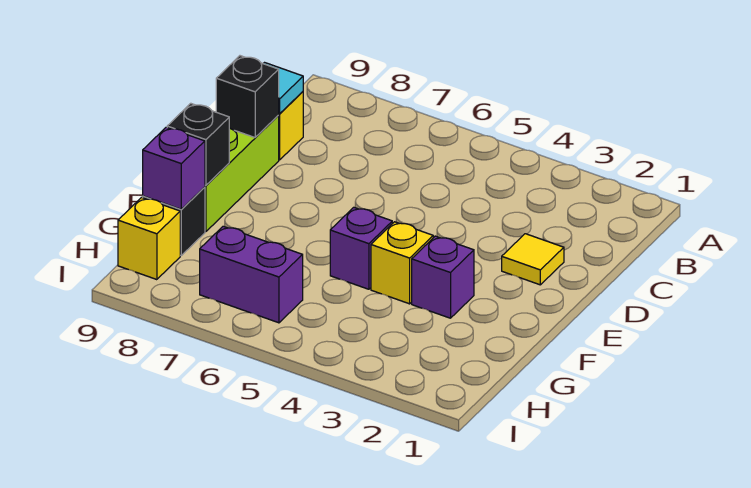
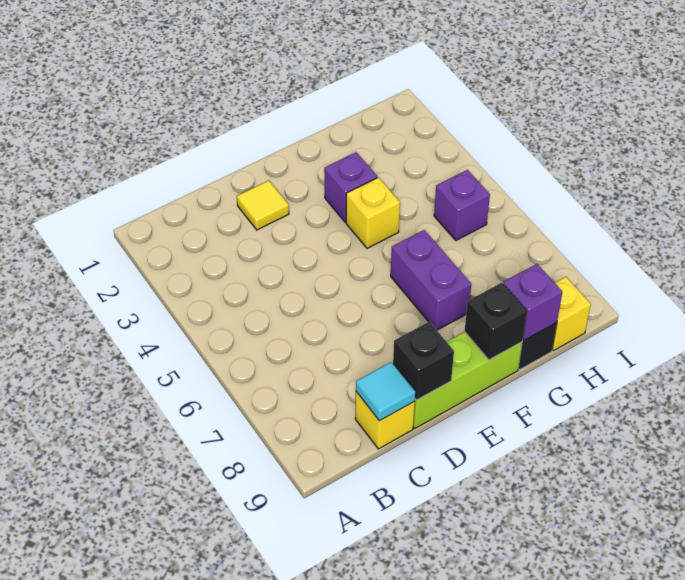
purple 1x1 brick [330,207,392,289] -> purple 1x1 brick moved to [434,170,490,240]
purple 1x2 brick [200,226,303,323] -> purple 1x2 brick moved to [391,230,471,330]

